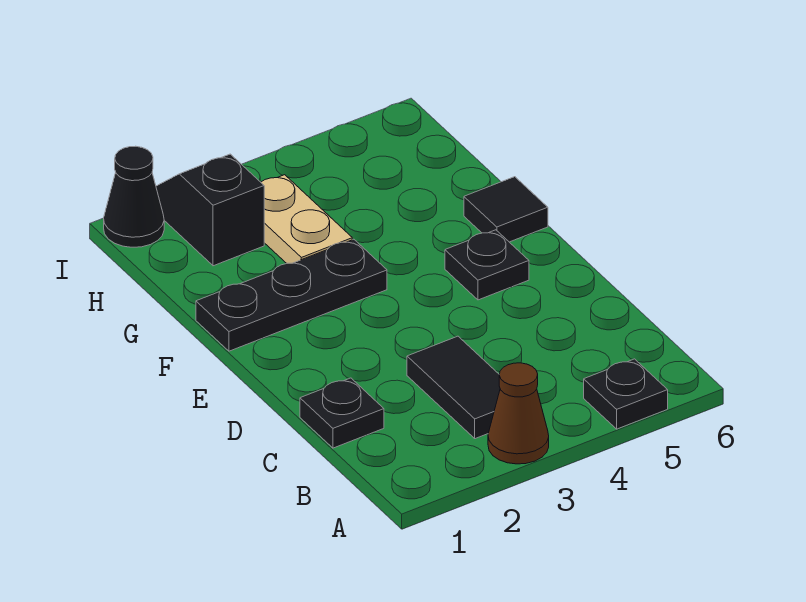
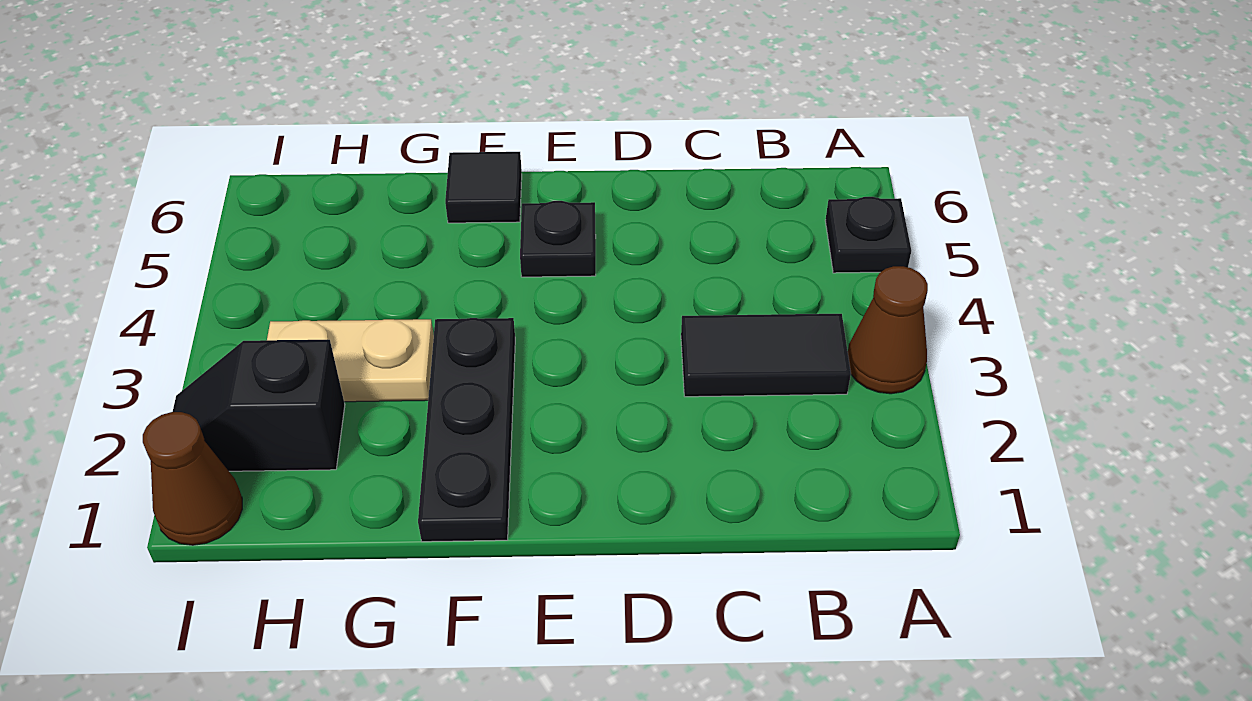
black 1x1 plate [300,378,384,448] -> none
black 1x1 cone [104,146,164,247] -> brown 1x1 cone [143,412,242,545]

